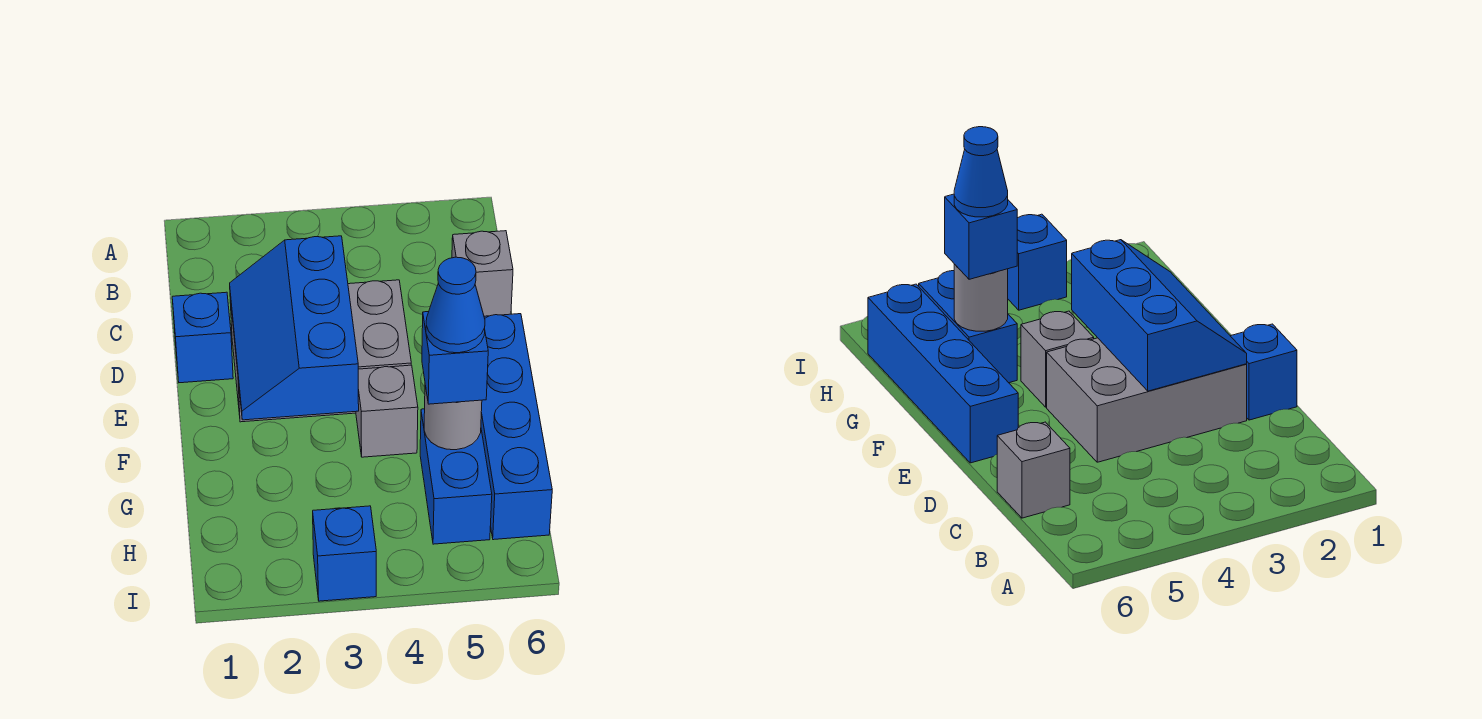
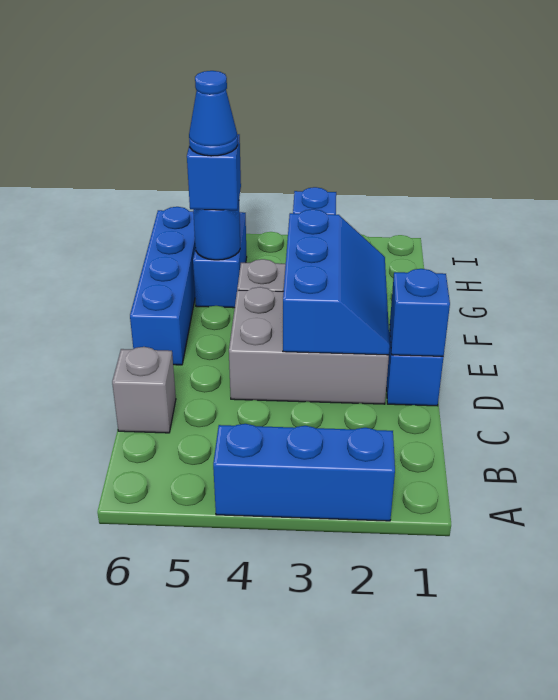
none -> blue 1x3 brick [213,424,395,521]
none -> blue 1x1 brick [390,269,450,356]
grey 1x1 round brick [424,385,482,450] -> blue 1x1 round brick [193,203,240,260]

